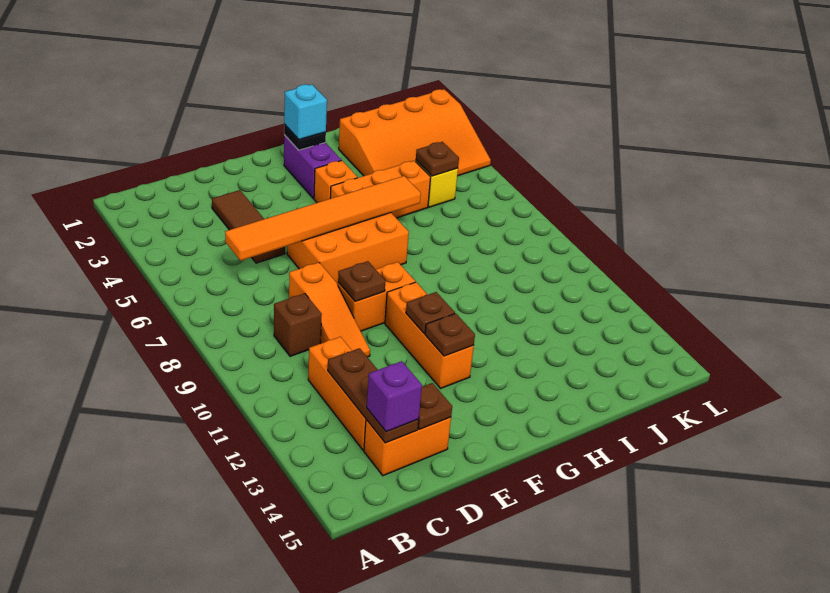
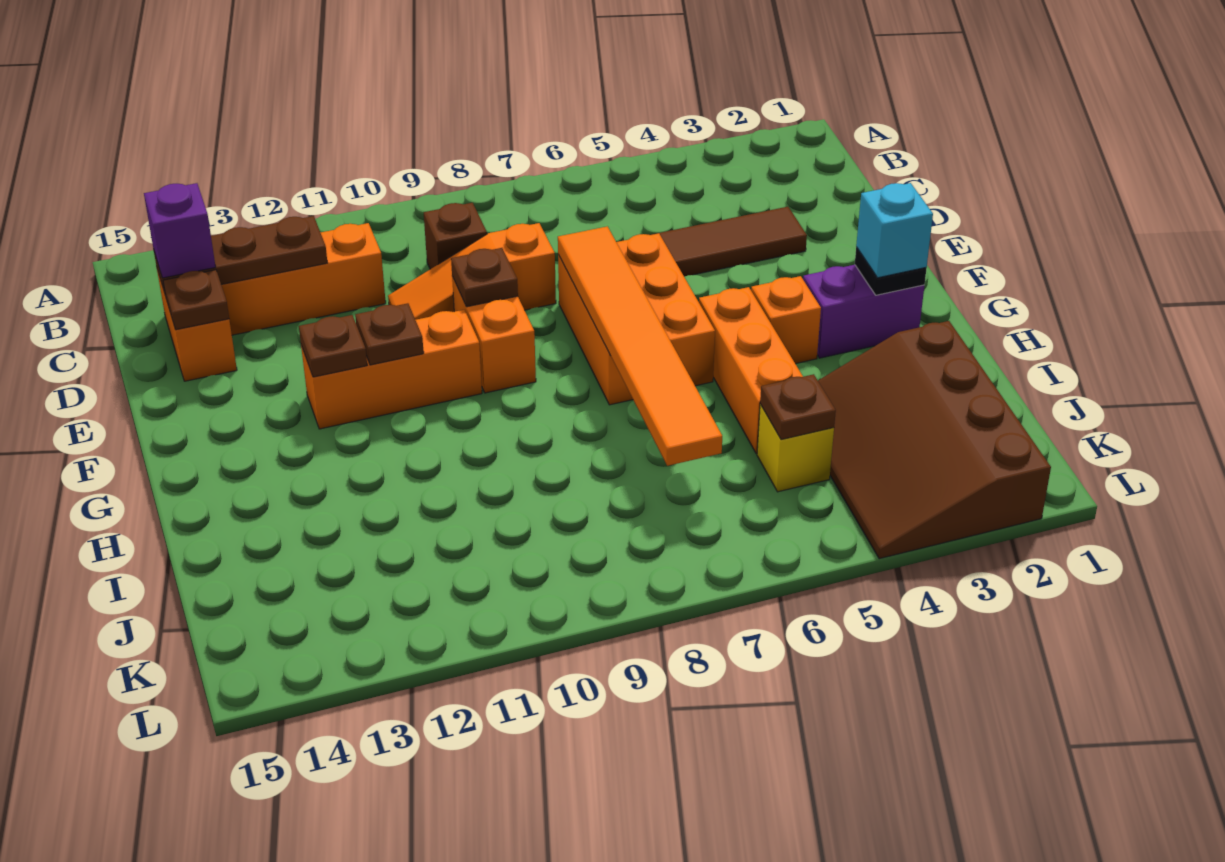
orange 1x6 tile [225,176,421,261] -> orange 1x6 tile moved to [558,226,722,466]
orange 3x4 slope [339,89,491,176] -> brown 3x4 slope [818,321,1051,559]

